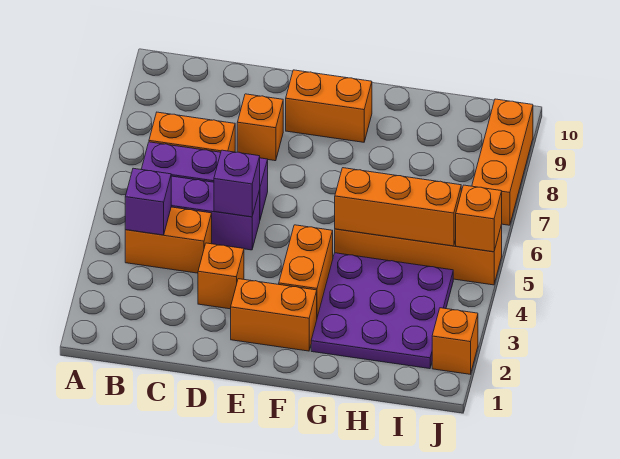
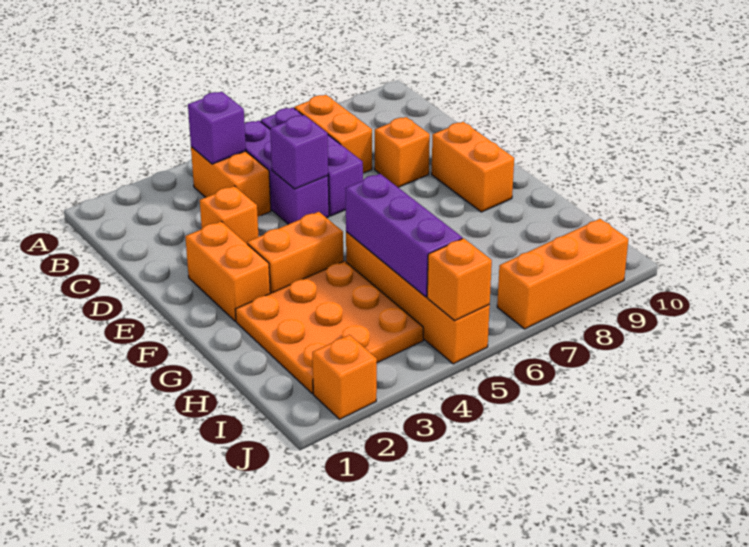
purple 3x3 plate [311,253,453,369] -> orange 3x3 plate [235,261,423,394]
orange 1x3 brick [335,168,461,246] -> purple 1x3 brick [345,174,462,297]

